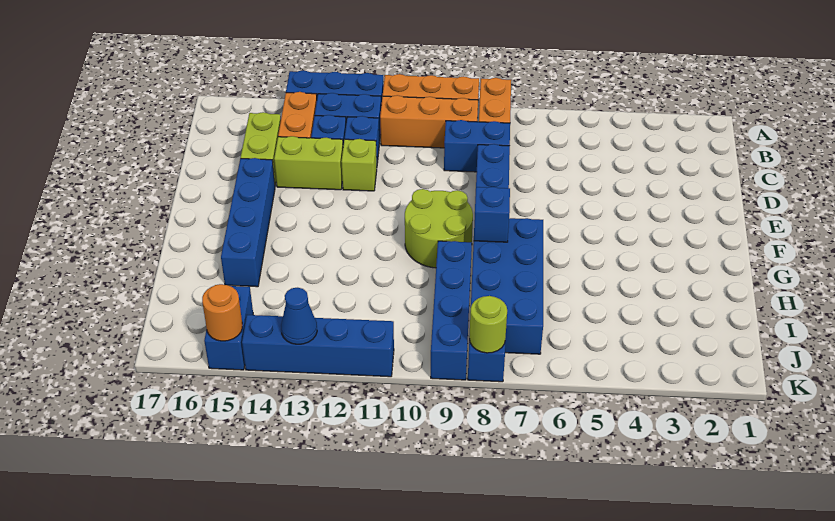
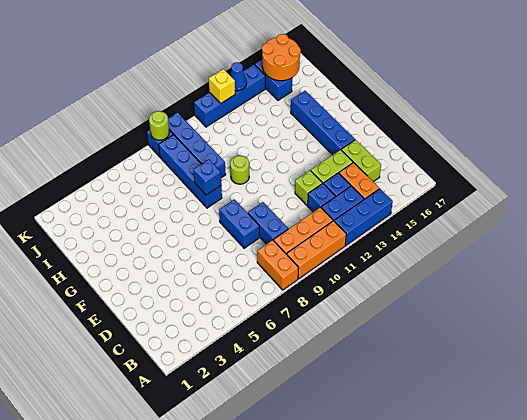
blue 1x2 brick [444,120,510,172] -> blue 1x2 brick turned to [248,202,288,244]
lime 2x2 round brick [405,189,473,268] -> lime 1x1 round brick [230,155,249,184]
blue 2x4 brick [471,218,543,354] -> blue 1x4 brick [159,135,222,208]
none -> yellow 1x1 brick [209,69,235,103]
orange 1x1 round brick [202,284,242,341] -> orange 2x2 round brick [262,34,301,81]

